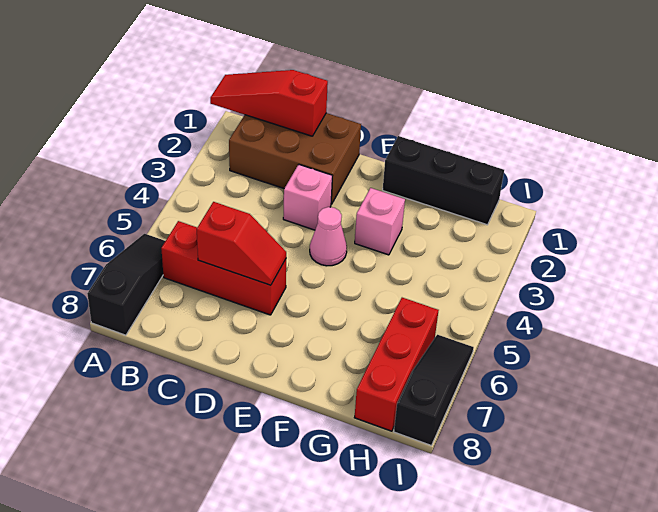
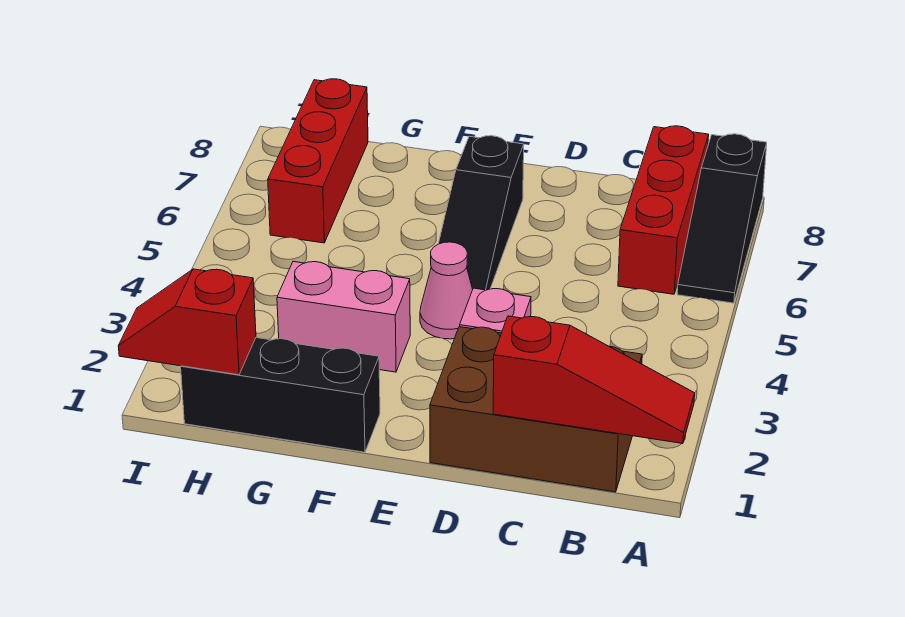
red 1x3 brick [161,221,286,315] -> red 1x3 brick turned to [618,126,709,294]
red 1x2 slope [197,202,286,285] -> red 1x2 slope moved to [118,269,256,375]
pink 1x1 brick [355,188,405,255] -> pink 1x2 brick [277,262,410,372]
black 1x3 slope [394,335,474,445] -> black 1x3 slope moved to [438,136,524,290]

